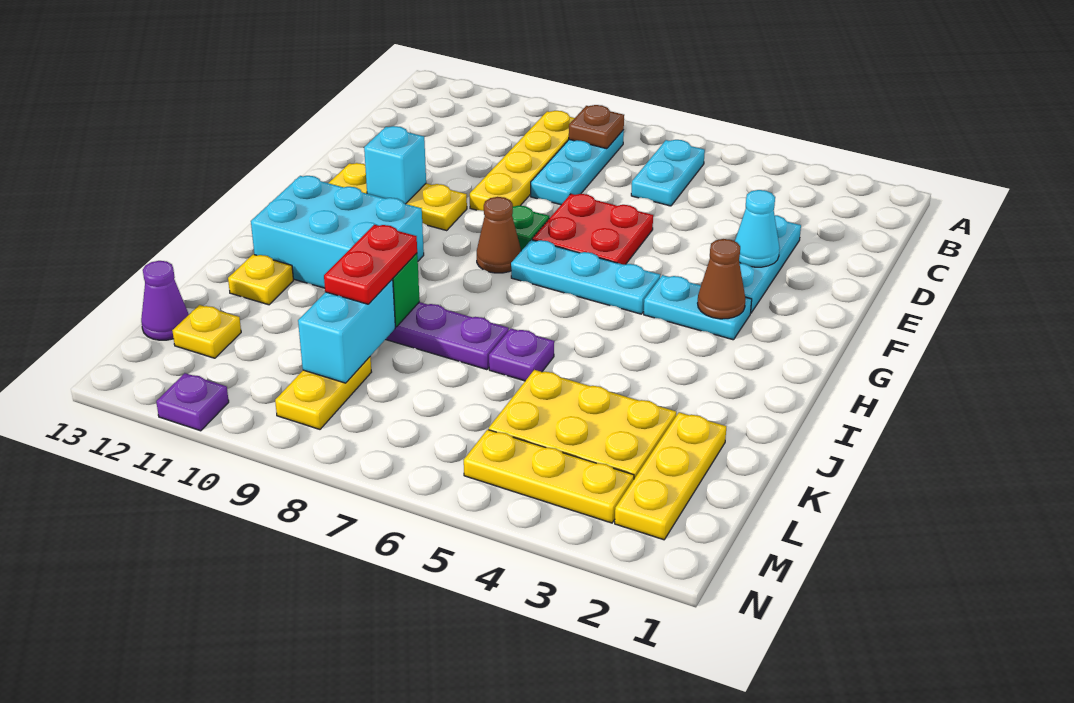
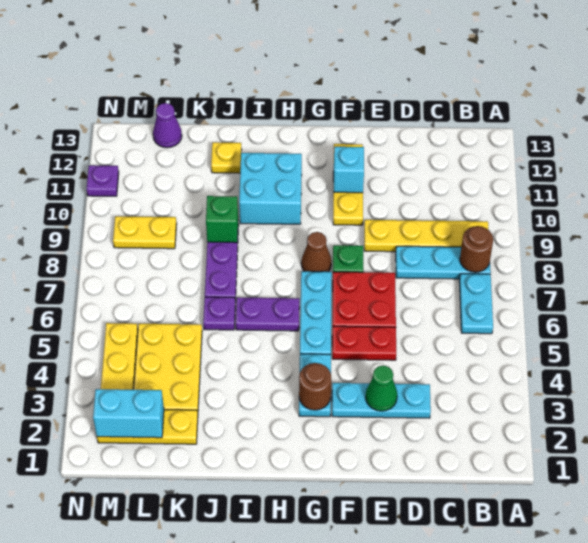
cyan 1x2 plate [631,140,705,206] -> cyan 1x2 plate turned to [459,274,493,334]
brown 1x1 plate [569,105,624,149] -> brown 1x1 round brick [460,226,493,272]
cyan 1x1 cone [735,190,780,267] -> green 1x1 cone [366,366,397,411]
brown 1x1 cone [698,239,746,319] -> brown 1x1 round brick [299,363,331,410]
none -> purple 1x2 plate [236,297,299,331]
cyan 2x3 brick [251,176,424,288] -> cyan 2x2 brick [239,153,302,224]
red 1x2 plate [324,225,417,304] -> red 1x2 plate moved to [332,326,396,360]
cyan 1x2 brick [298,279,395,383] -> cyan 1x2 brick moved to [93,389,164,438]
yellow 1x1 plate [172,305,241,358] -> none

